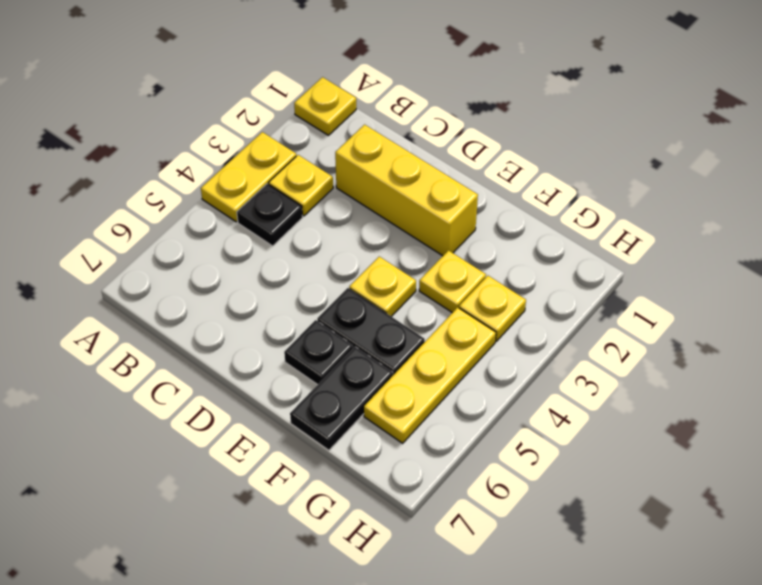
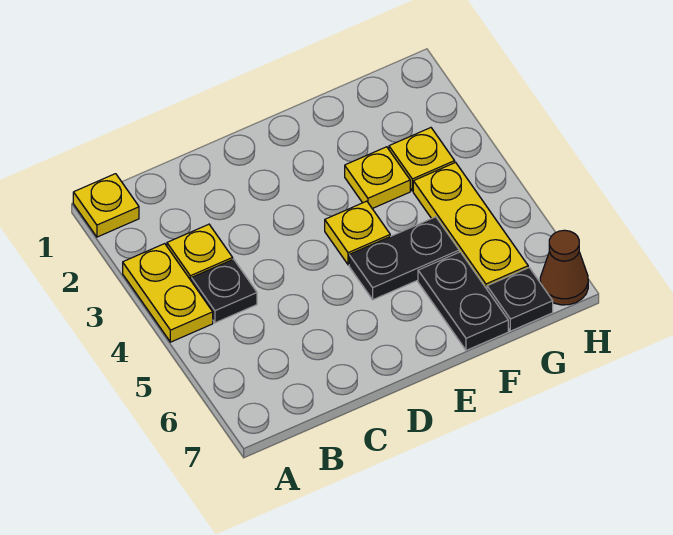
yellow 1x3 brick [335,125,478,256] -> none
black 1x1 plate [284,320,353,385] -> black 1x1 plate moved to [487,268,553,331]
none -> brown 1x1 cone [540,230,588,305]

